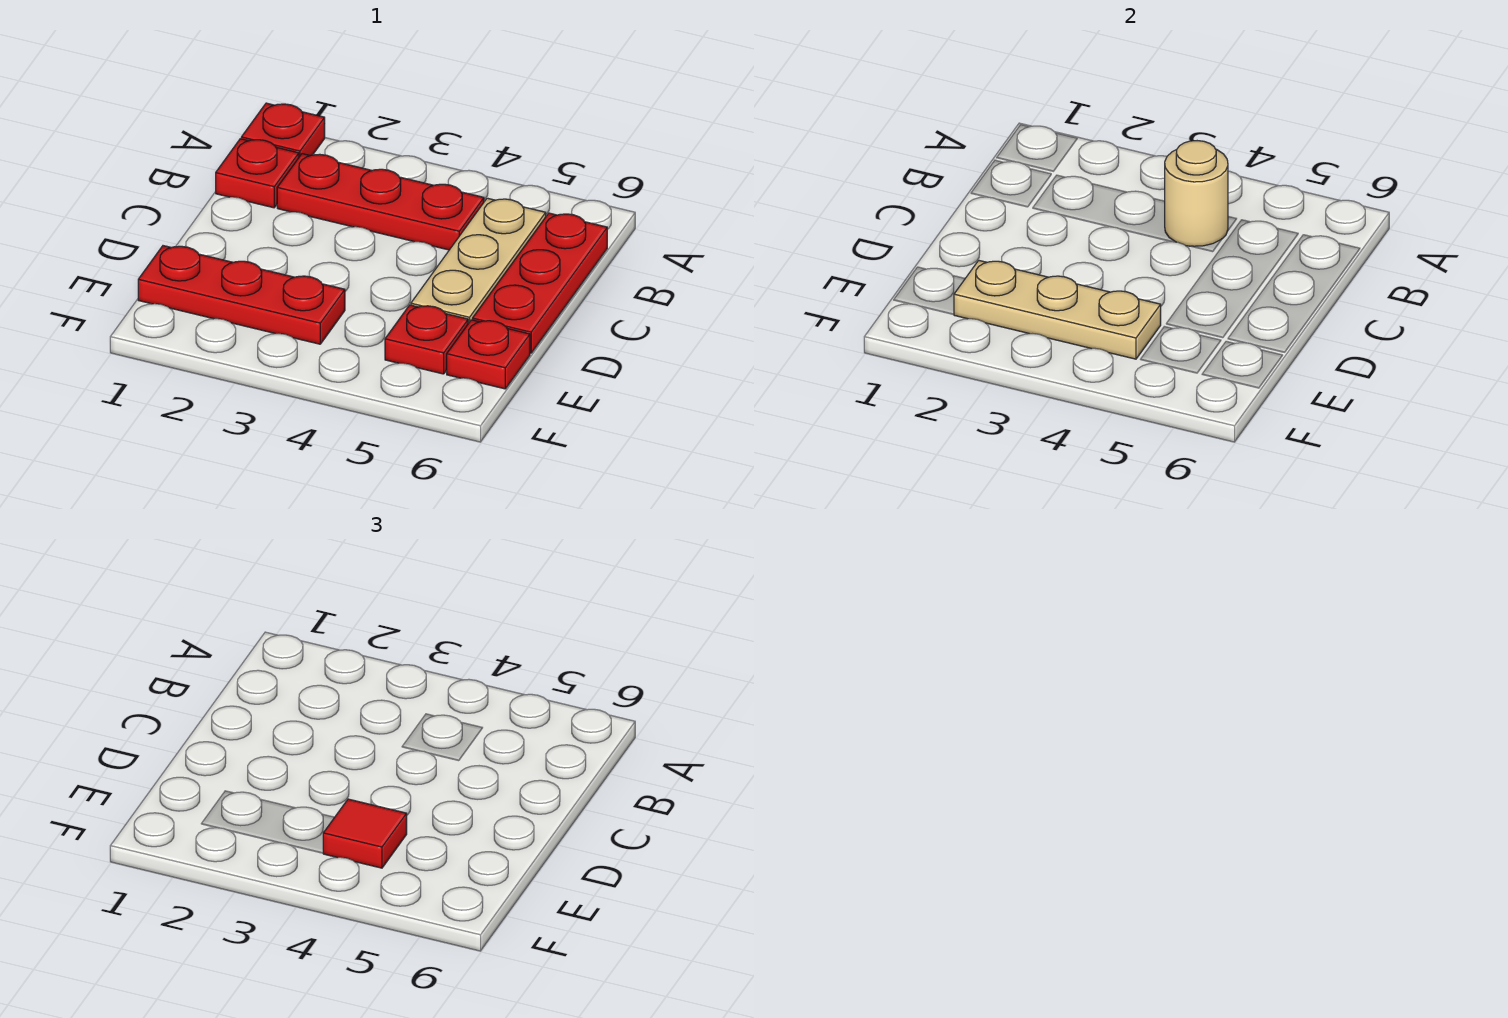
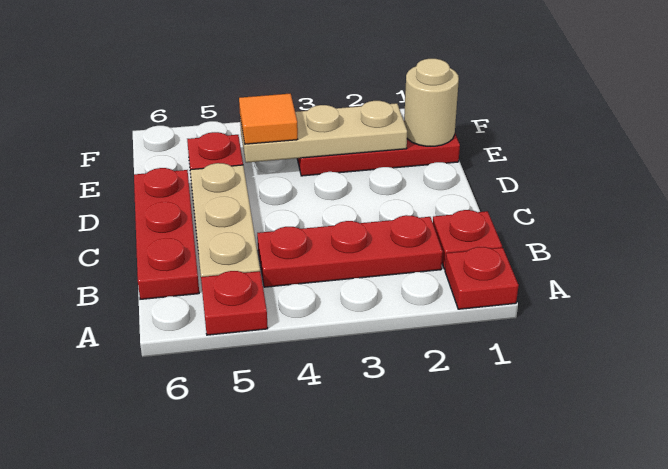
tan 1x1 round brick [1165,141,1228,246] -> tan 1x1 round brick moved to [404,59,459,146]
red 1x1 tile [323,799,407,868] -> orange 1x1 tile [239,93,298,144]
red 1x1 plate [447,320,530,389] -> red 1x1 plate moved to [201,271,268,335]

